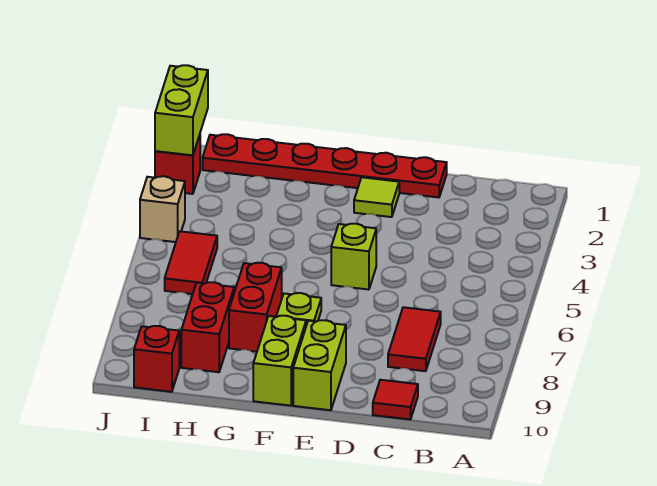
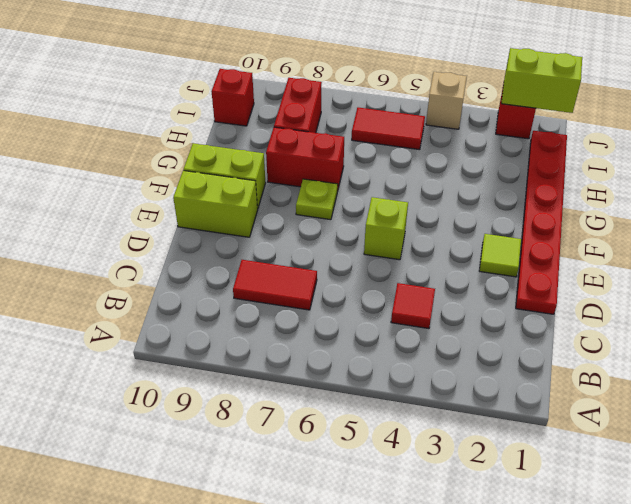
red 1x1 tile [373,380,418,419] -> red 1x1 tile moved to [391,283,435,329]
red 1x2 brick [181,282,234,372] -> red 1x2 brick turned to [274,78,322,133]

